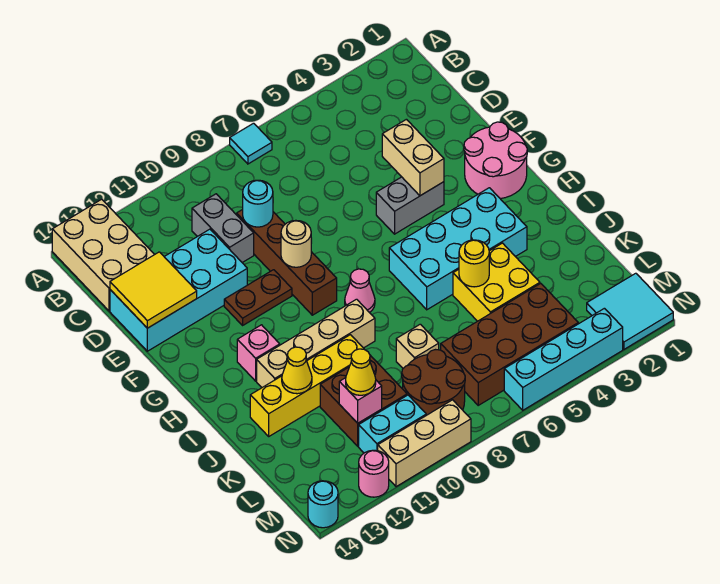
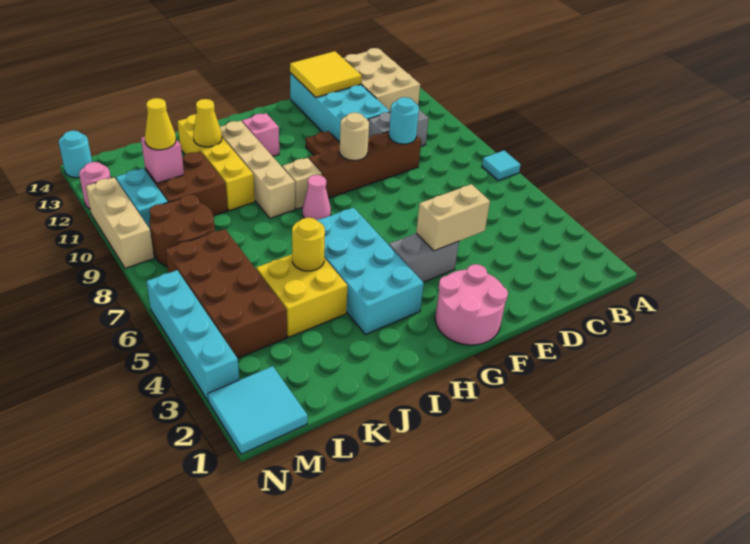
tan 2x3 brick [52,199,155,311] -> tan 2x3 brick turned to [343,48,420,112]
grey 1x2 brick [376,177,444,234] -> grey 1x2 brick turned to [389,233,459,282]
tan 1x1 brick [396,324,439,368] -> tan 1x1 brick moved to [282,158,322,209]

